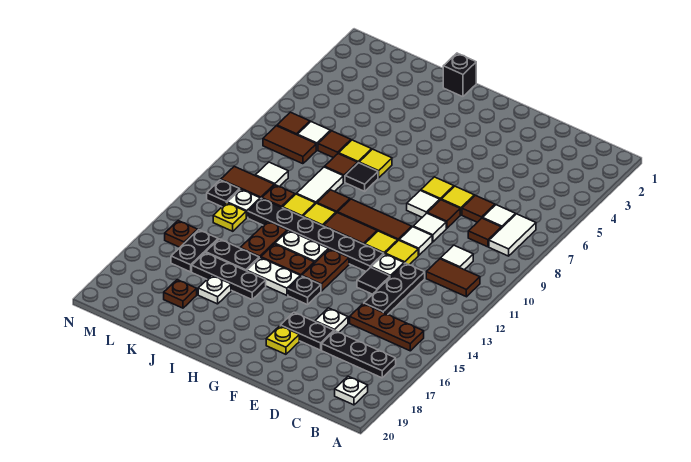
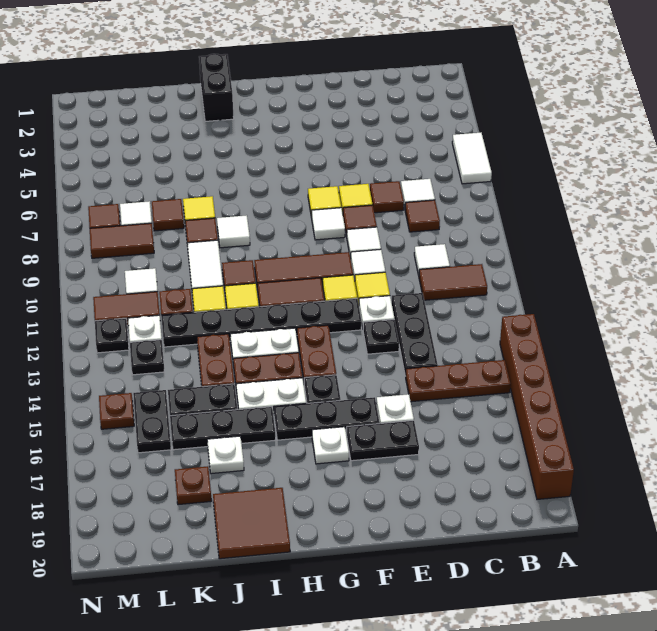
none -> brown 1x6 brick [500,314,574,499]
white 1x2 tile [489,214,536,256] -> white 1x2 tile moved to [452,133,492,184]
black 1x3 plate [322,331,396,378] -> black 1x3 plate moved to [274,397,379,440]
white 1x1 plate [335,376,368,405] -> white 1x1 plate moved to [312,427,349,464]
black 1x1 tile [357,267,390,294] -> black 1x1 plate [363,320,399,354]
yellow 1x1 plate [266,326,299,354] -> none
black 1x1 brick [443,53,476,97] -> black 1x2 brick [199,54,234,121]
yellow 1x1 tile [359,149,392,178] -> none
black 1x1 tile [345,163,378,191] -> white 1x1 tile [217,215,250,248]
none -> brown 2x2 tile [213,488,290,559]
yellow 1x1 plate [213,203,246,231] -> black 1x1 plate [130,340,164,375]

